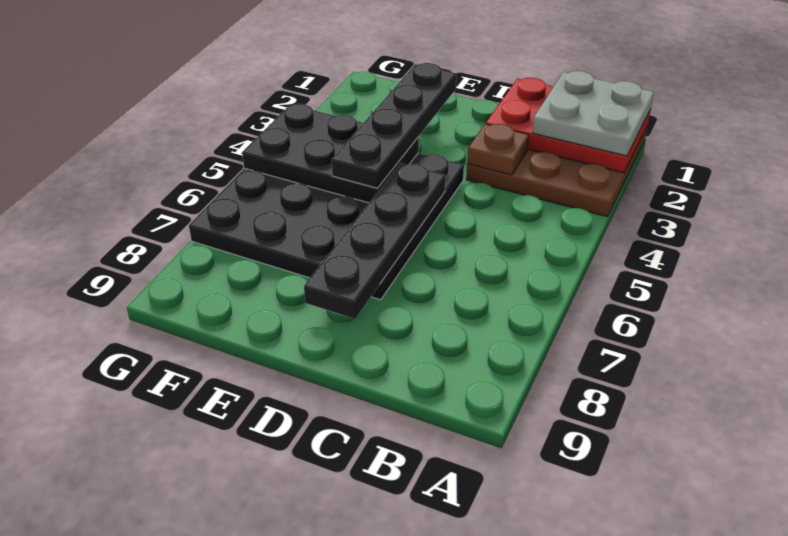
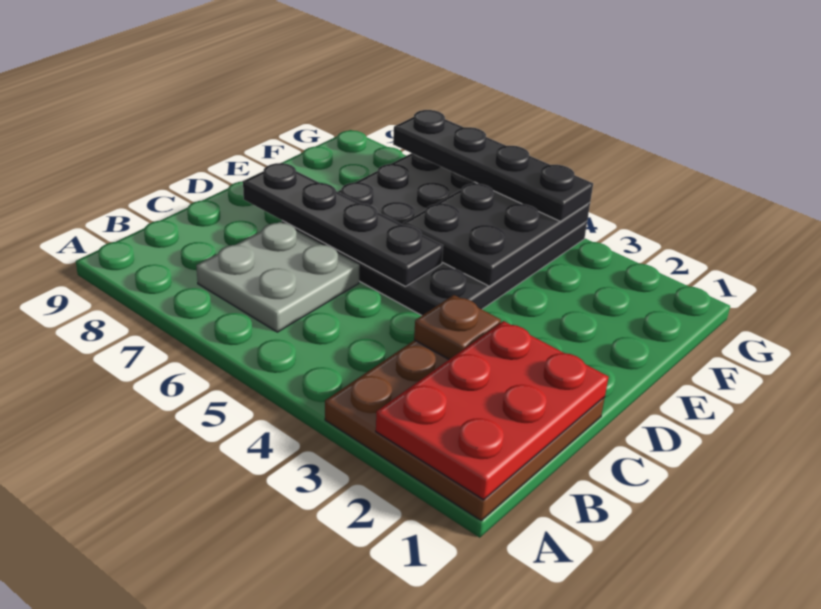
grey 2x2 plate [532,71,654,156] -> grey 2x2 plate moved to [196,222,360,332]
black 1x4 plate [332,63,456,188] -> black 1x4 plate moved to [393,110,593,221]

